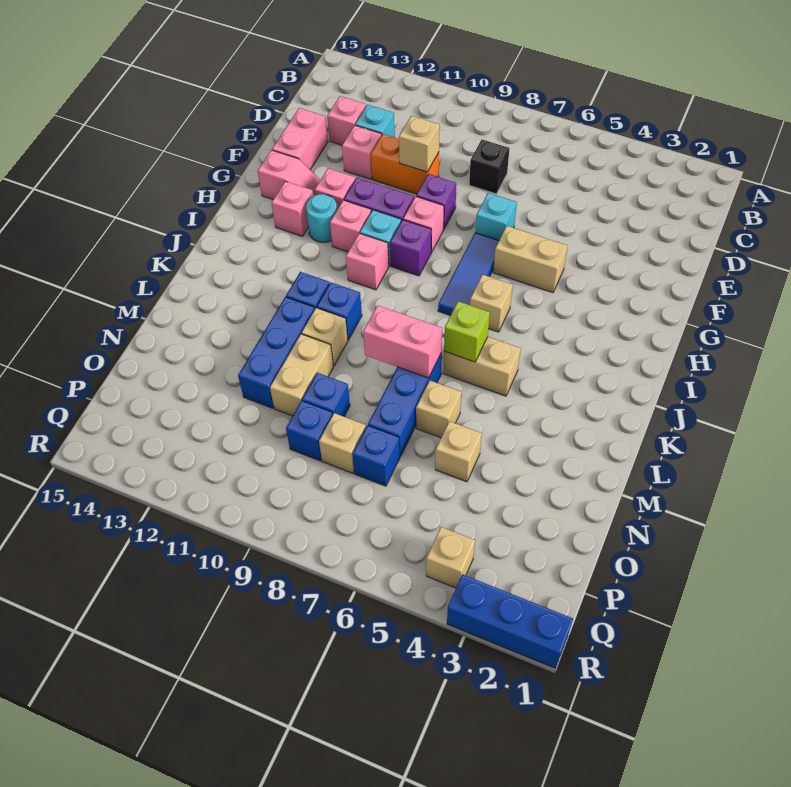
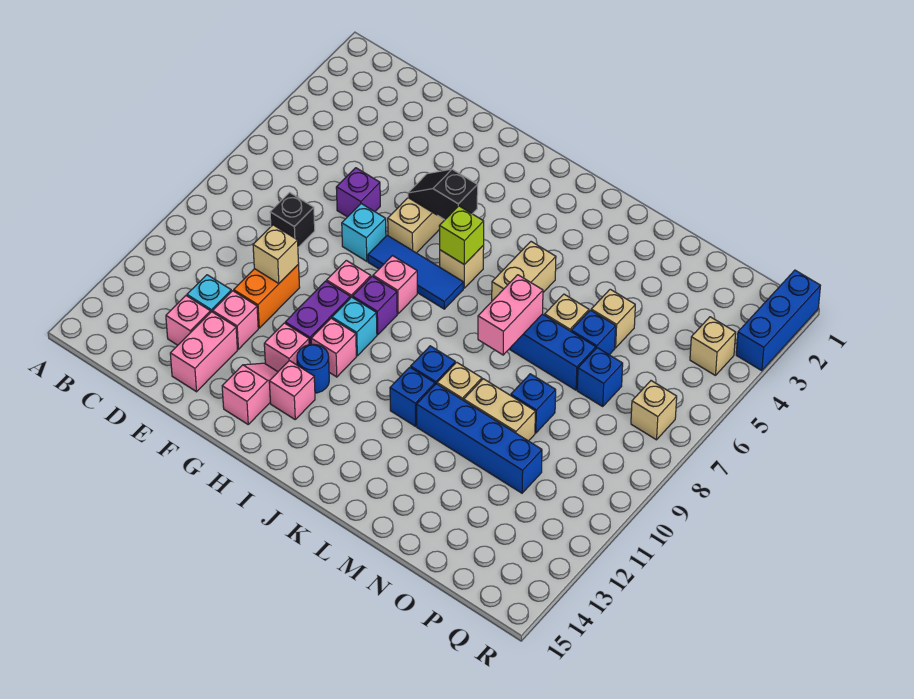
pink 1x2 brick [272,108,328,169] -> pink 1x2 brick turned to [170,312,238,392]
purple 1x1 brick [416,174,456,229] -> purple 1x1 brick moved to [336,168,380,217]
none -> black 1x2 slope [408,169,478,220]
cyan 1x1 round brick [306,194,337,242] -> blue 1x1 round brick [297,344,329,393]
pink 1x1 brick [346,233,389,290] -> pink 1x1 brick moved to [373,256,417,314]
lime 1x1 brick [444,301,490,362] -> lime 1x1 brick moved to [439,206,484,265]
blue 1x3 brick [238,297,315,408] -> blue 1x4 brick [417,384,542,493]
tan 1x1 brick [319,413,366,473] -> tan 1x1 brick moved to [631,381,677,440]
blue 1x1 brick [286,401,333,461] -> blue 1x1 brick moved to [571,310,616,355]

